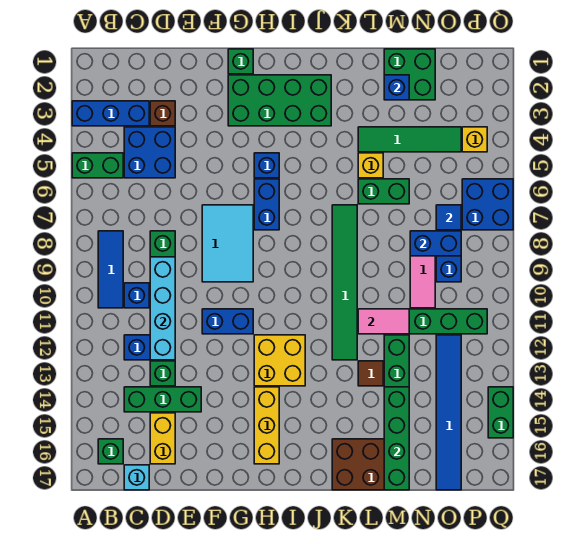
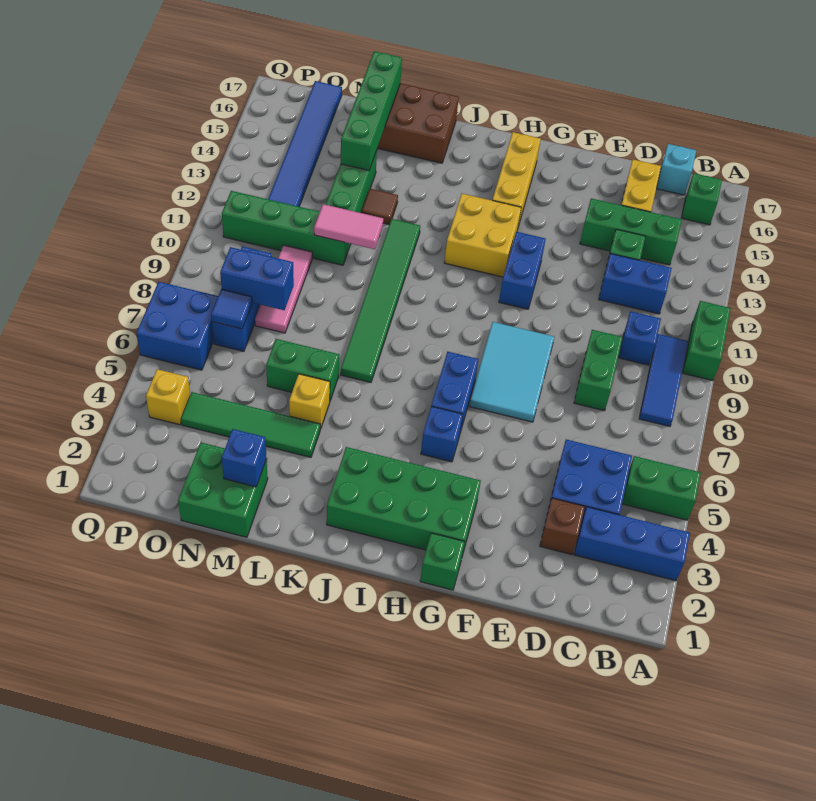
cyan 1x4 brick [150,257,175,360] -> none
blue 1x2 brick [202,309,253,334] -> blue 1x2 brick turned to [499,232,546,309]
green 1x2 brick [488,387,513,438] -> green 1x2 brick moved to [683,301,731,381]

